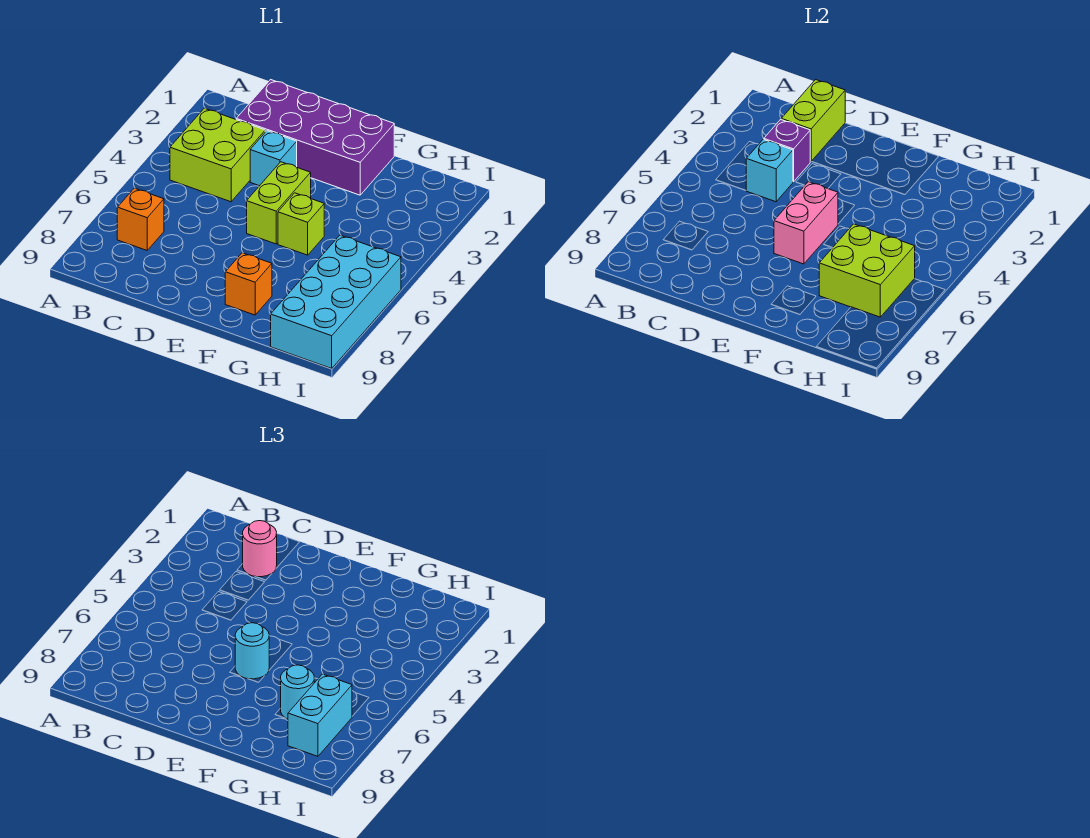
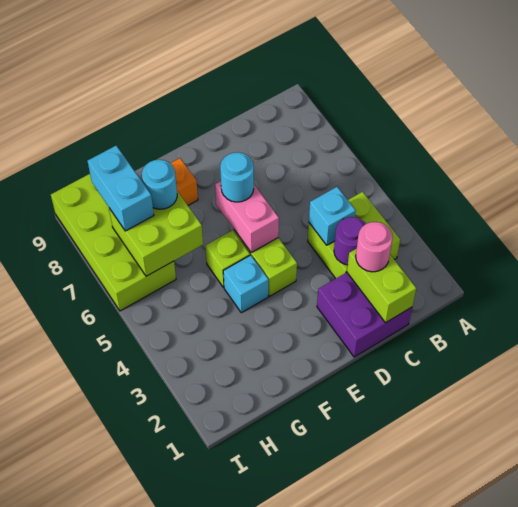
orange 1x1 brick [117,188,164,250] -> none
purple 2x4 brick [236,80,394,195] -> purple 2x2 brick [317,272,412,357]
purple 1x1 brick [764,120,810,182] -> purple 1x1 round brick [334,217,366,265]
cyan 1x1 brick [250,131,297,186] -> cyan 1x1 brick moved to [223,255,268,313]
cyan 2x4 brick [271,235,401,368] -> lime 2x4 brick [51,174,176,311]

